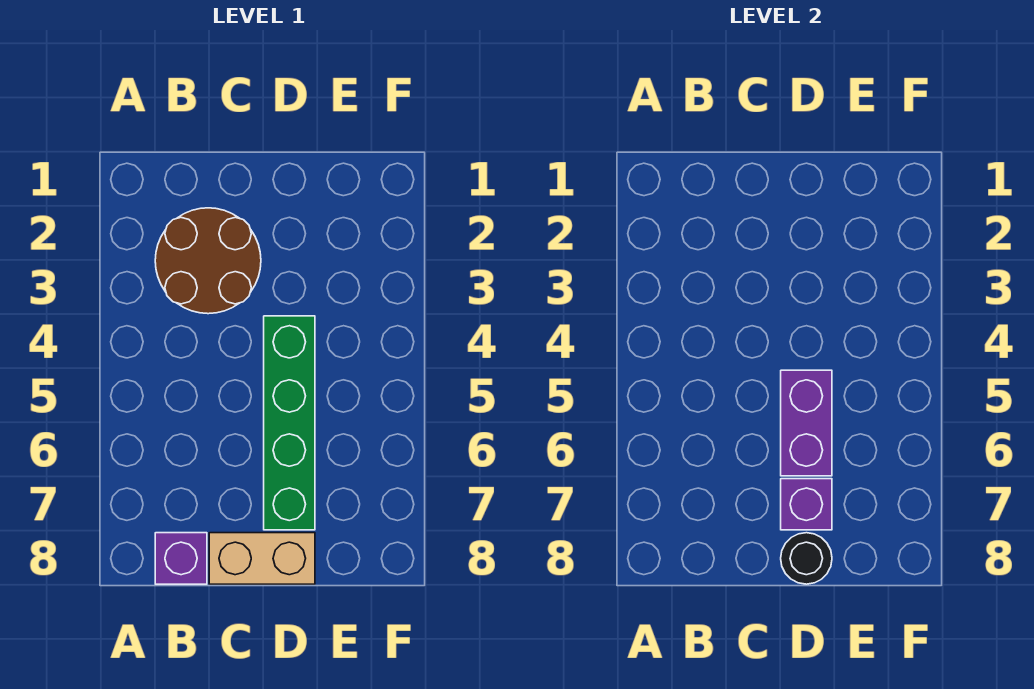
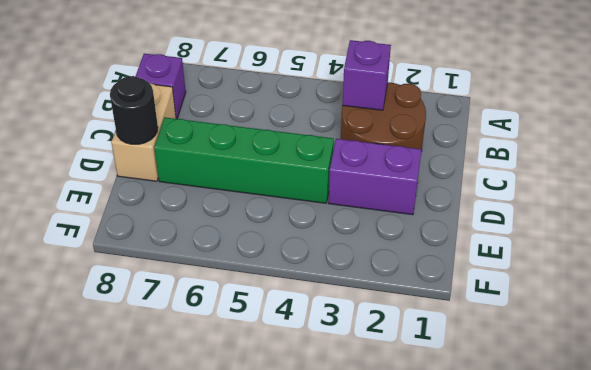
purple 1x2 brick [781,370,832,476] -> purple 1x2 brick moved to [329,139,422,215]
purple 1x1 brick [781,479,832,530] -> purple 1x1 brick moved to [342,40,391,110]

